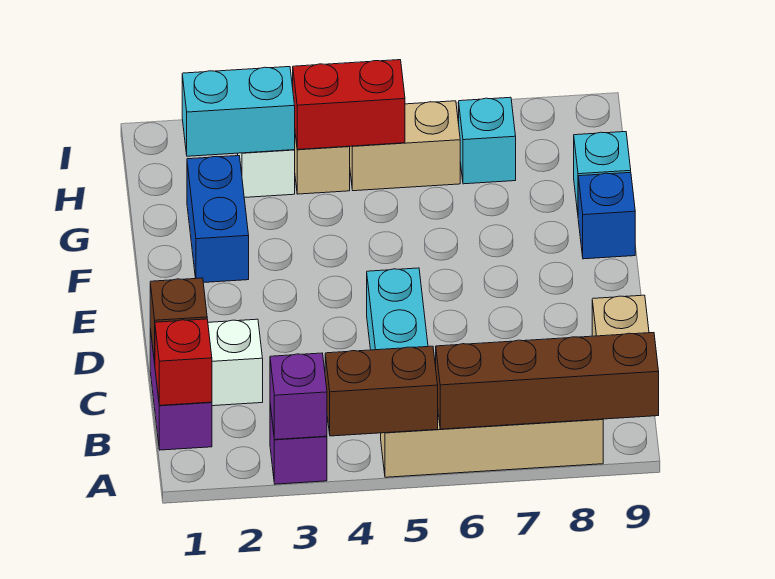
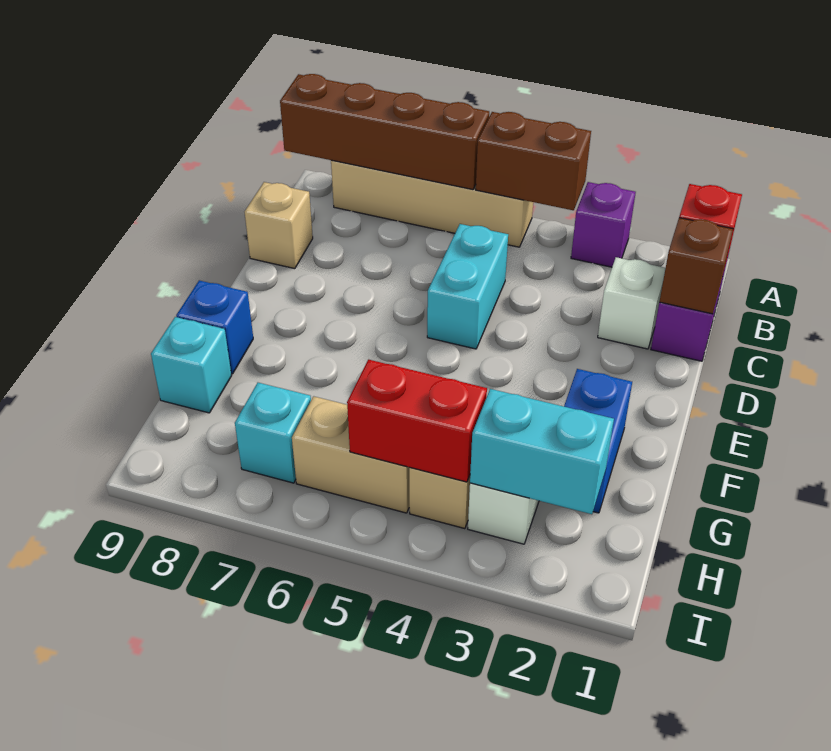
purple 1x1 brick [270,353,327,440] -> none

